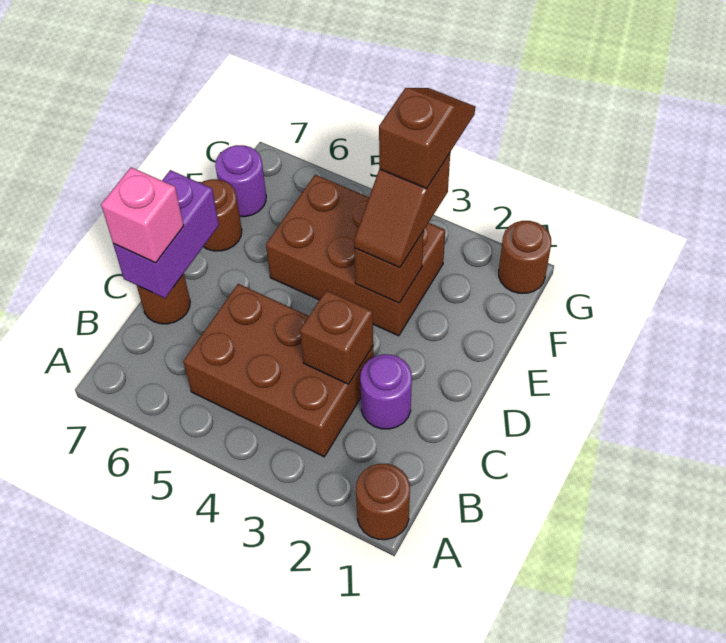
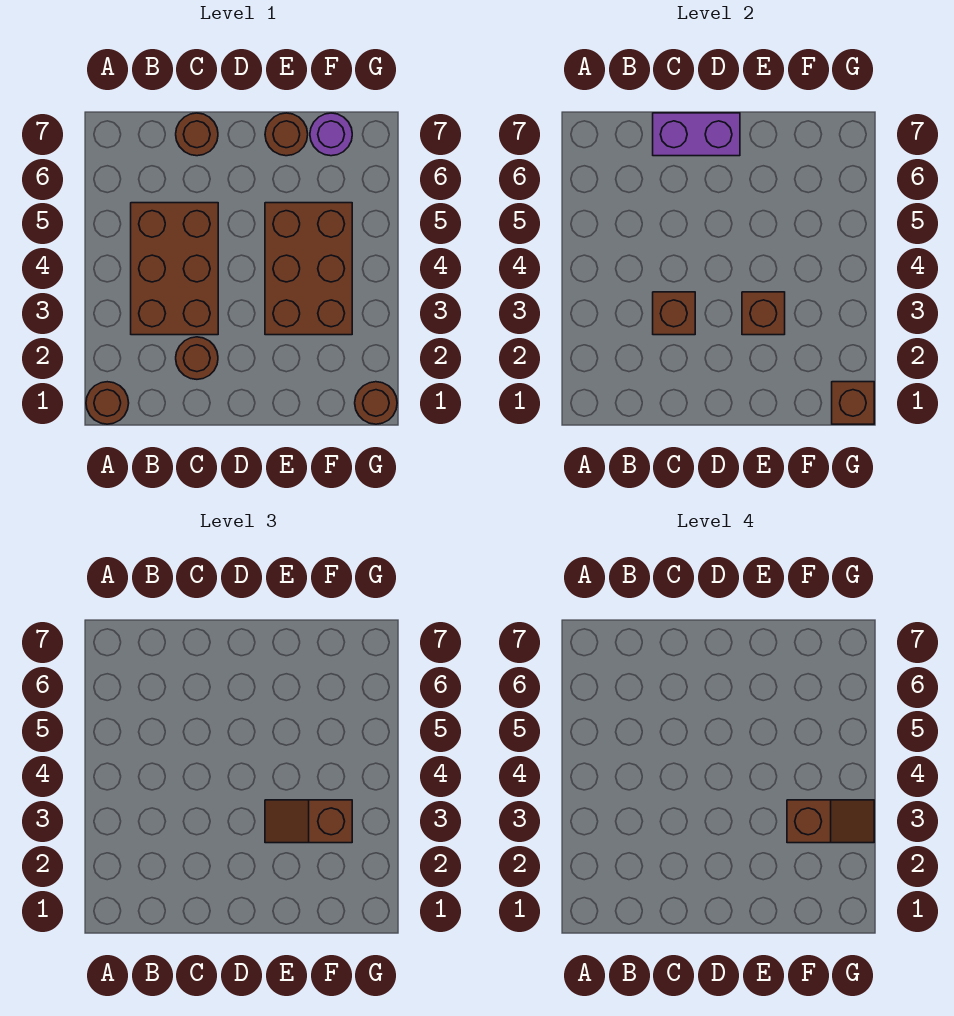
purple 1x1 round brick [360,354,412,429] -> brown 1x1 round brick [176,337,218,379]
pink 1x1 brick [101,167,184,263] -> none
none -> brown 1x1 brick [832,382,874,424]

